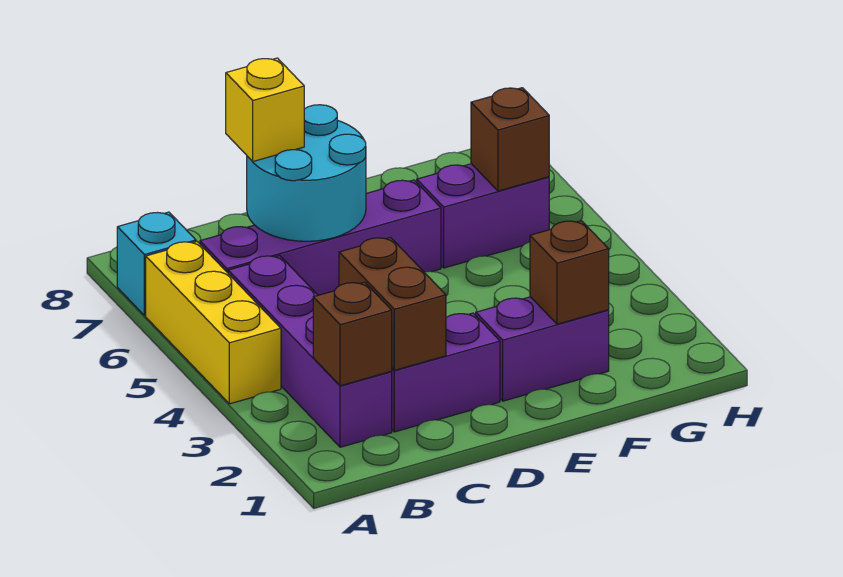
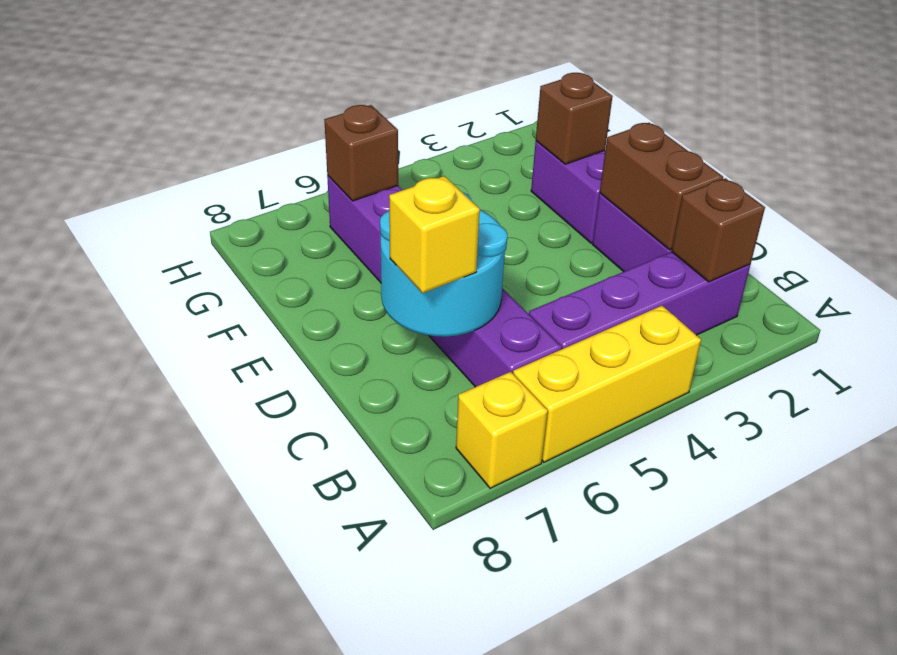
cyan 1x1 brick [117,212,196,316] -> yellow 1x1 brick [456,372,548,488]
brown 1x2 brick [339,238,446,370] -> brown 1x2 brick turned to [600,123,723,250]

